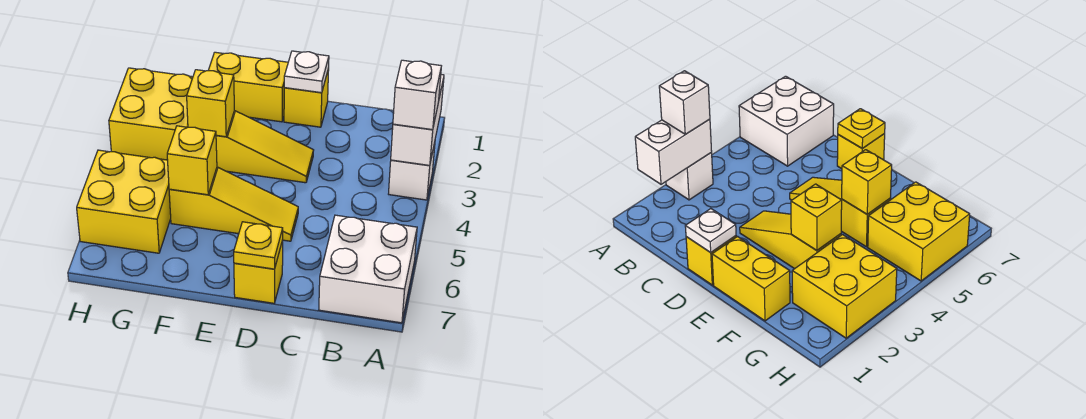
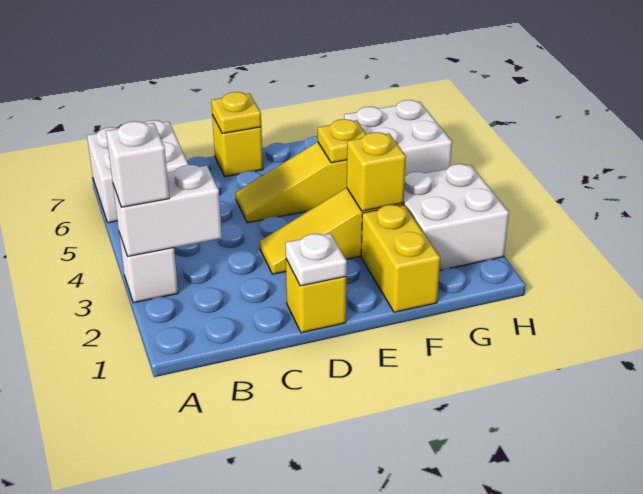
white 1x2 brick [391,75,444,166] -> white 1x2 brick turned to [113,165,222,256]
yellow 1x2 brick [208,52,288,122] -> yellow 1x2 brick turned to [361,205,440,312]
yellow 1x1 brick [167,126,217,195] -> yellow 1x1 plate [318,119,366,163]
yellow 2x2 brick [109,68,193,160] -> white 2x2 brick [403,164,509,270]
yellow 2x2 brick [77,150,171,253] -> white 2x2 brick [344,100,452,176]

